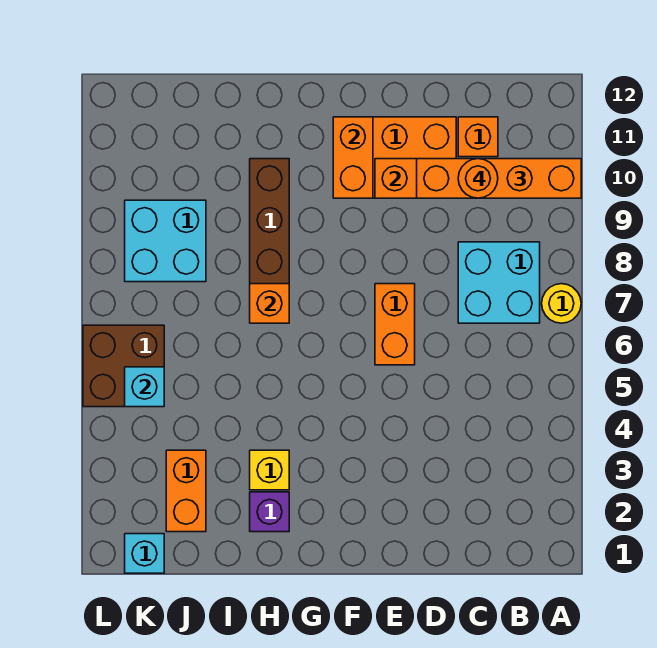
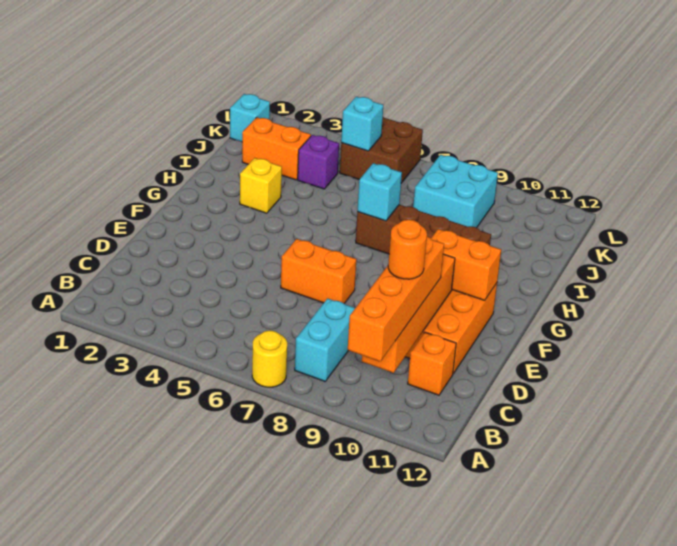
cyan 2x2 brick [458,242,540,323] -> cyan 1x2 brick [295,298,355,381]
purple 1x1 brick [250,492,289,532] -> purple 1x1 brick moved to [298,135,339,189]
orange 1x1 brick [250,284,289,323] -> cyan 1x1 brick [357,163,402,221]

